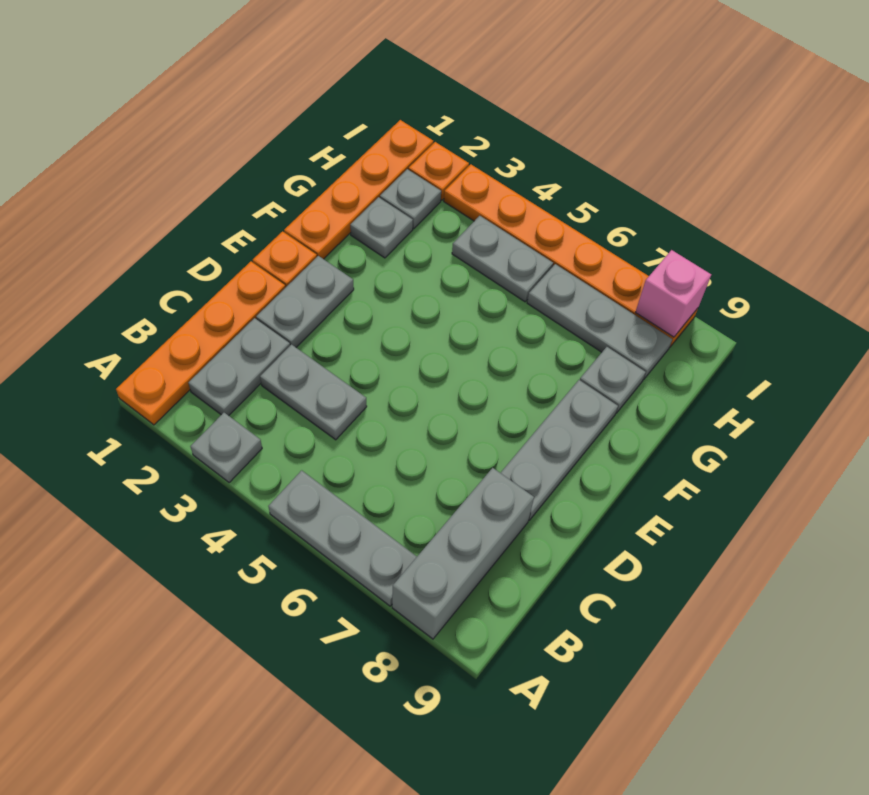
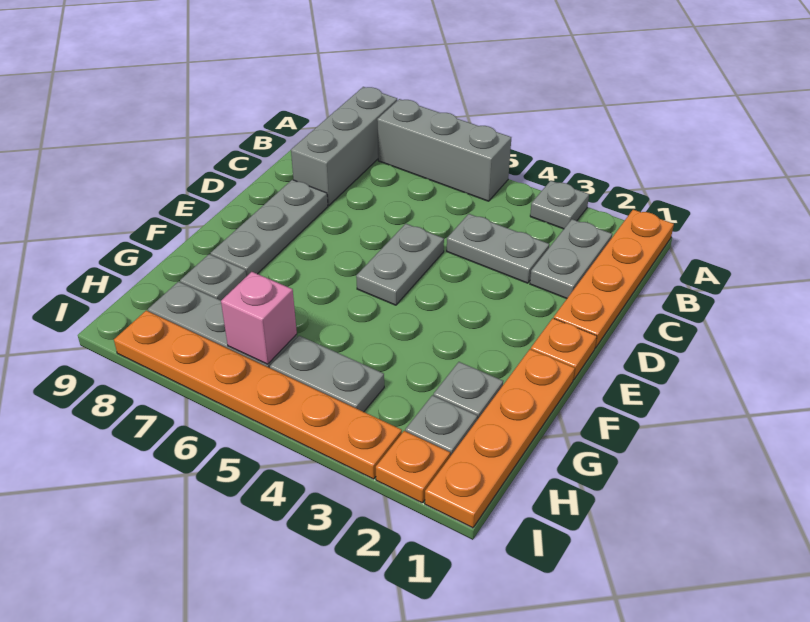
grey 1x3 plate [268,470,417,606] -> grey 1x3 brick [377,99,511,201]
grey 1x2 plate [256,256,354,347] -> grey 1x2 plate moved to [356,224,444,305]
pink 1x1 brick [635,250,711,337] -> pink 1x1 brick moved to [221,272,297,364]

